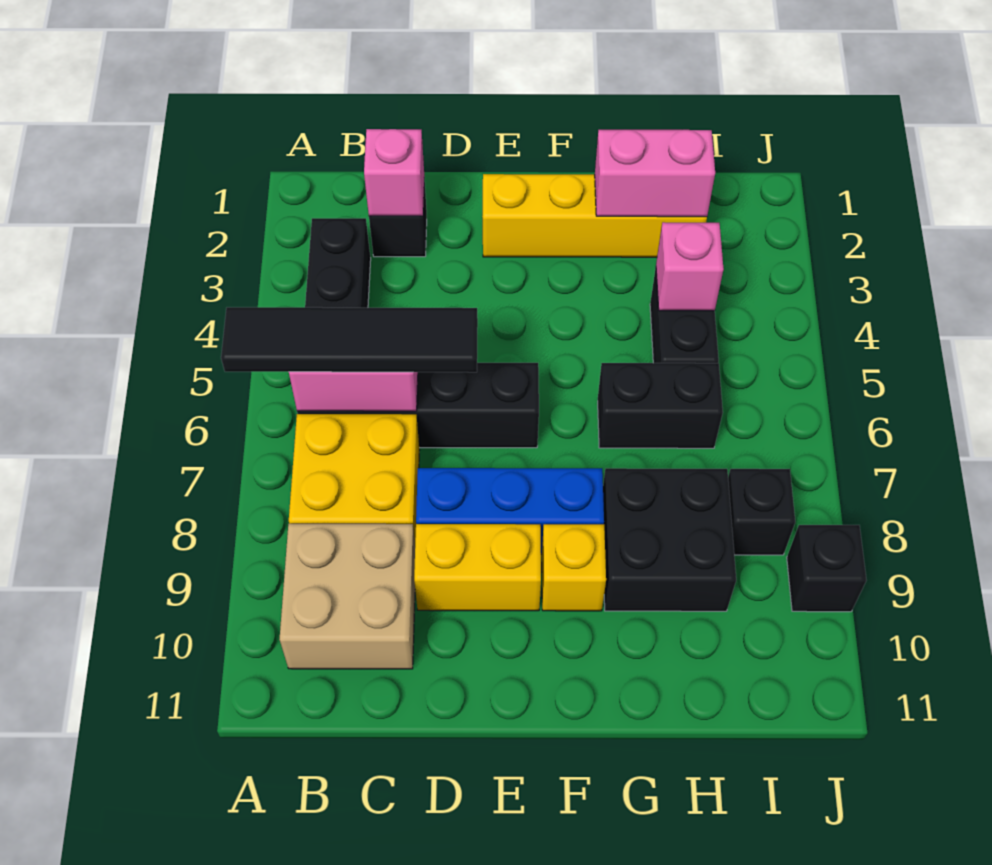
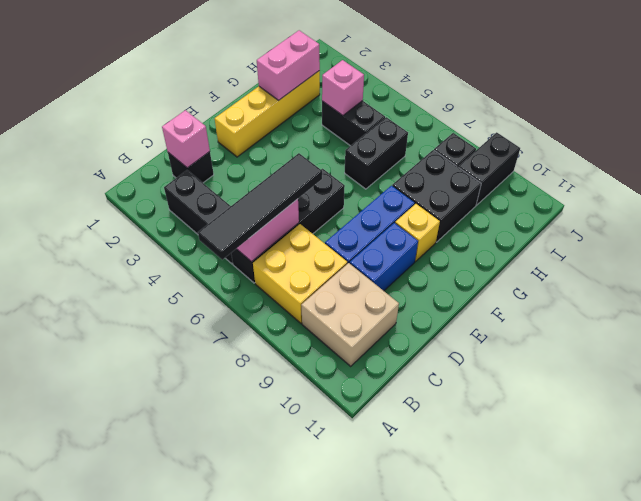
yellow 1x2 brick [414,524,541,611] -> blue 1x2 brick [350,223,418,291]
black 1x1 brick [787,525,866,612] -> black 1x2 brick [458,132,520,205]

